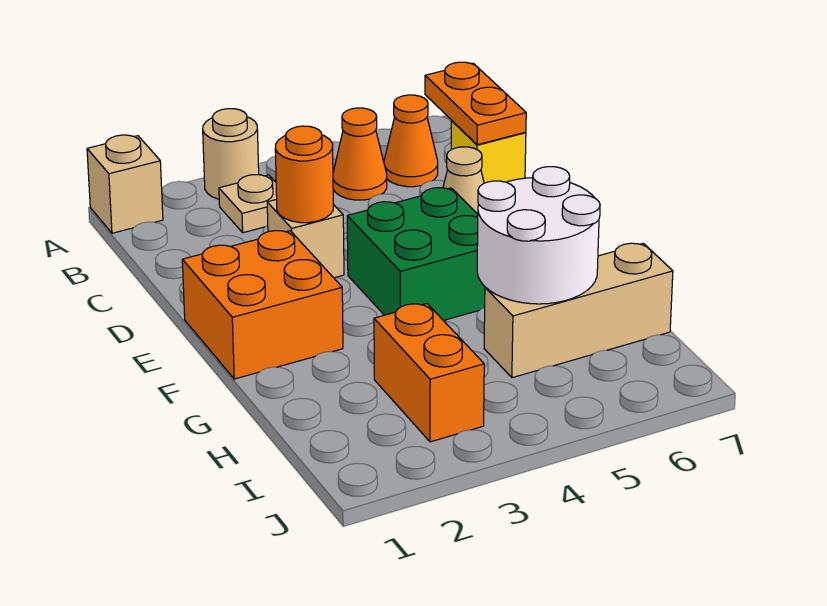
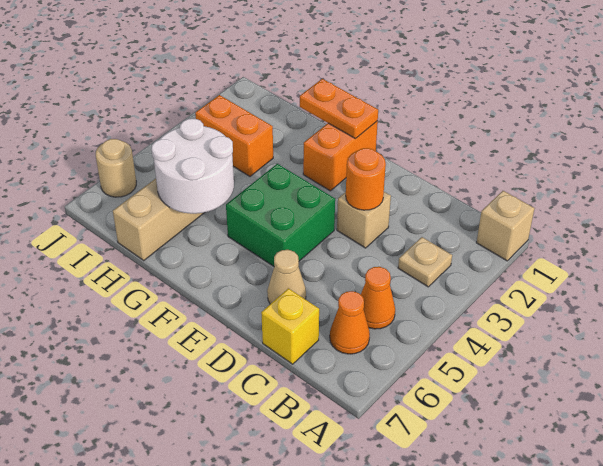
tan 1x1 round brick [203,109,259,199] -> tan 1x1 round brick moved to [96,139,136,197]
orange 1x2 plate [425,62,526,145] -> orange 1x2 plate moved to [300,79,378,139]
orange 2x2 brick [182,231,343,379] -> orange 1x2 brick [303,121,378,191]

